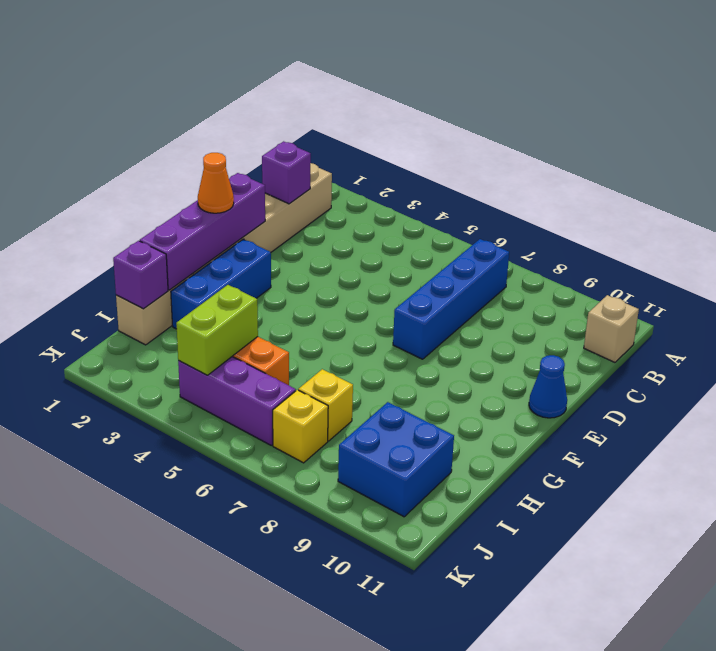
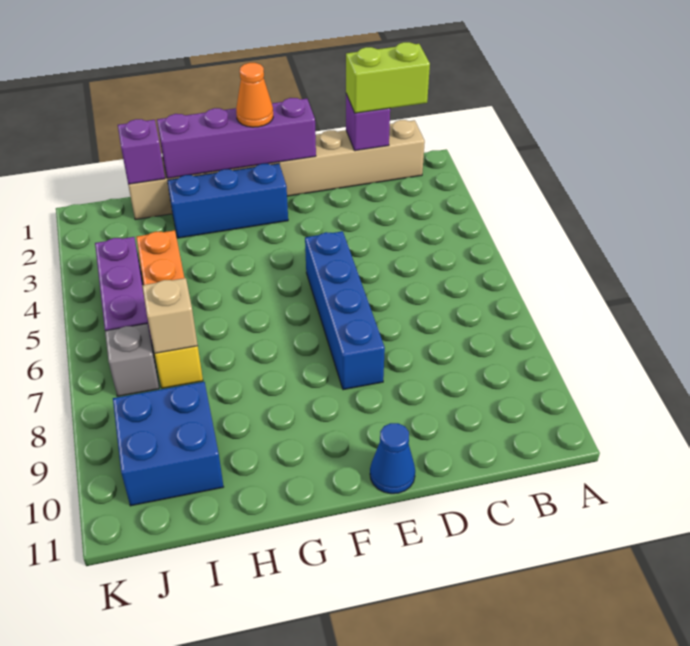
blue 1x4 brick [393,239,509,359] -> blue 1x4 brick turned to [305,231,385,390]
tan 1x1 brick [584,295,639,362] -> tan 1x1 brick moved to [142,278,198,353]
lime 1x2 brick [176,285,258,375] -> lime 1x2 brick moved to [346,42,430,113]
yellow 1x1 brick [273,390,328,463] -> grey 1x1 brick [105,324,159,397]

